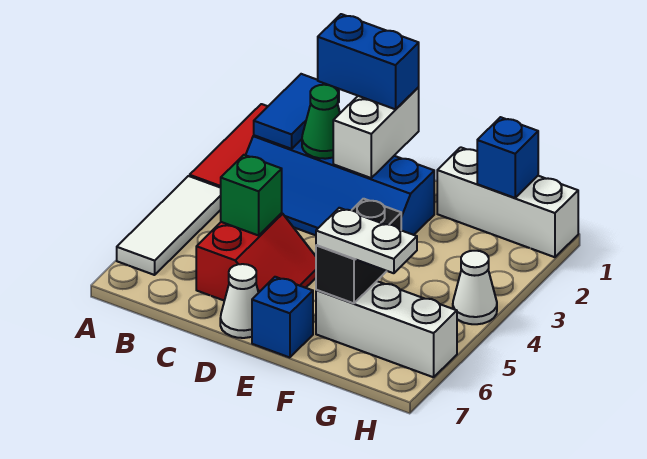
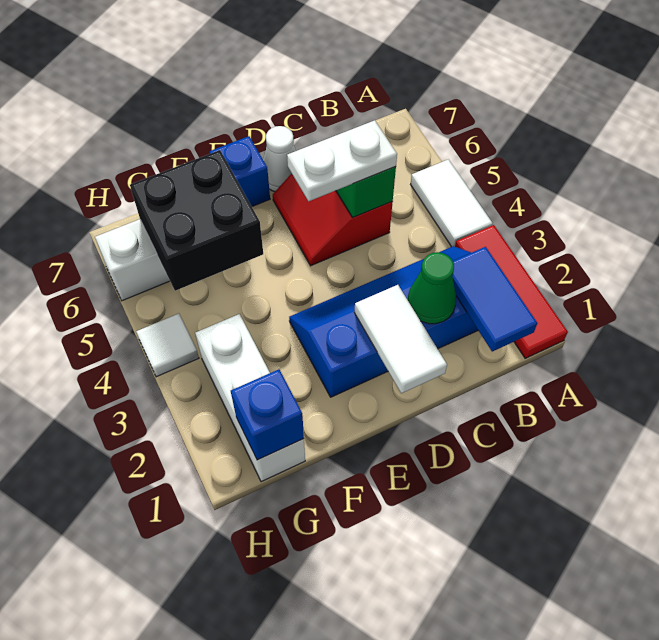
white 1x3 tile [117,176,221,275] -> white 1x2 tile [411,159,493,247]
blue 1x2 brick [318,14,419,109] -> none
white 1x2 brick [333,87,419,178] -> white 1x2 tile [354,285,447,393]
white 1x3 brick [437,147,578,257] -> white 1x3 brick turned to [195,314,305,482]
black 1x2 brick [316,199,401,303] -> black 2x2 brick [130,150,263,291]
white 1x2 plate [316,208,417,273] -> white 1x2 plate moved to [287,120,397,201]
white 1x1 cone [453,251,497,324] -> white 1x1 tile [136,314,199,377]

